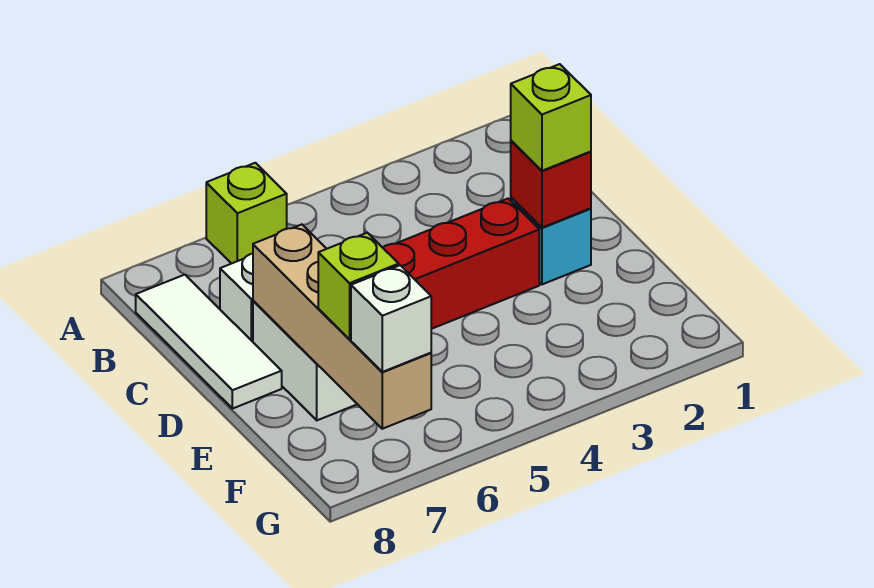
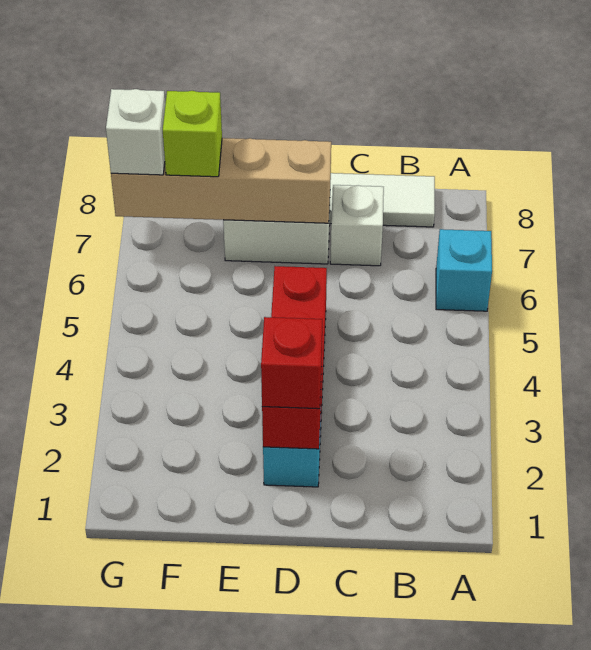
lime 1x1 brick [206,163,287,264] -> cyan 1x1 brick [436,229,492,311]
lime 1x1 brick [511,64,591,171] -> red 1x1 brick [261,317,322,409]

